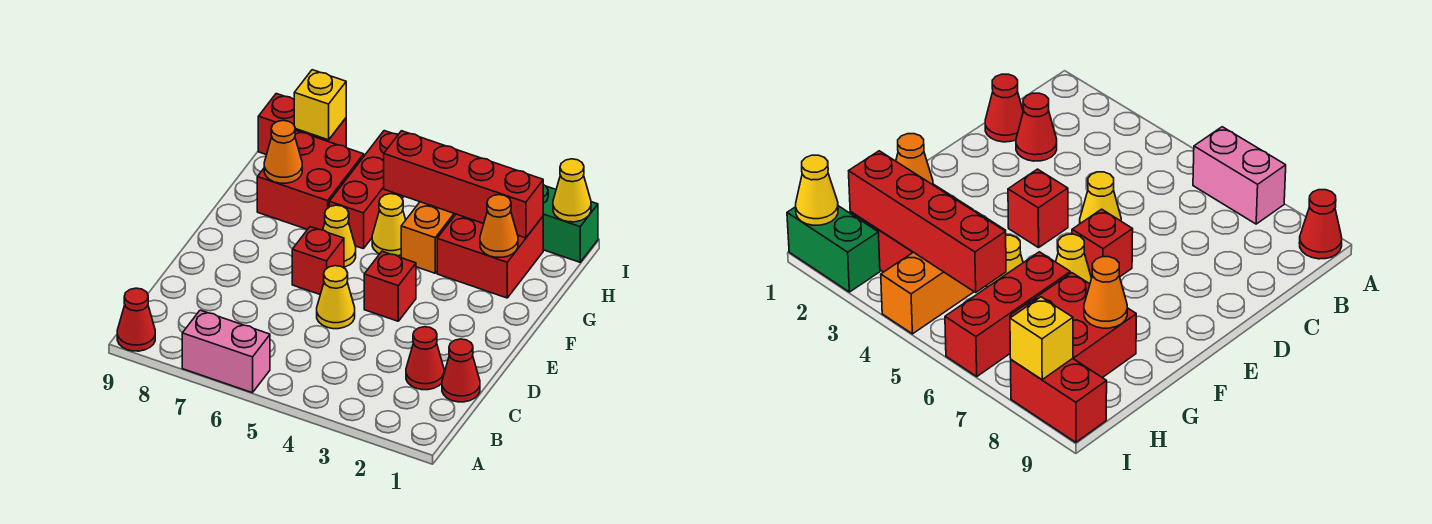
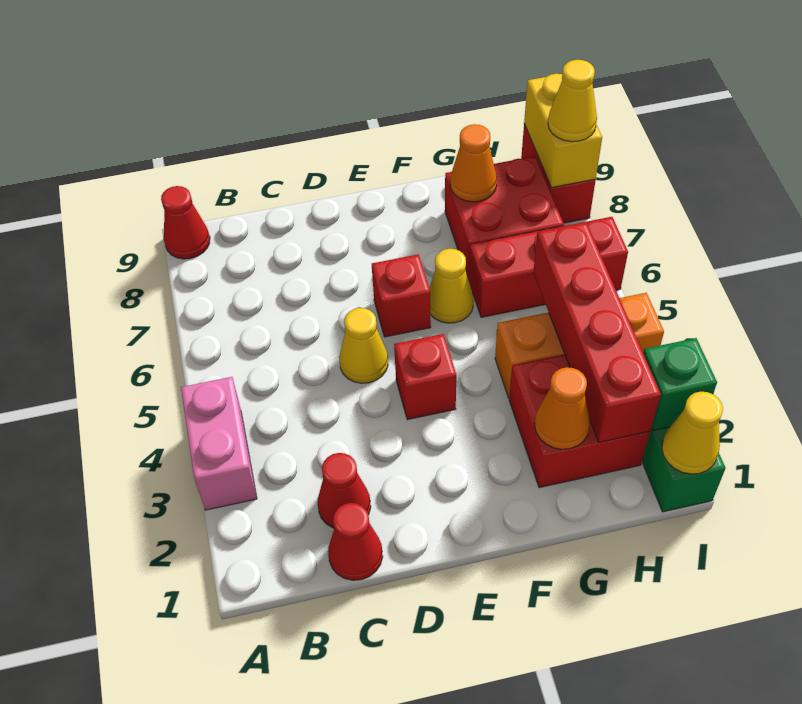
pink 1x2 brick [182,310,270,393] -> pink 1x2 brick moved to [181,377,257,510]
yellow 1x1 cone [372,194,406,256] -> yellow 1x1 cone moved to [548,60,597,142]
none -> green 1x1 brick [643,338,717,431]
yellow 1x1 brick [294,70,346,140] -> yellow 1x2 brick [524,74,602,188]

